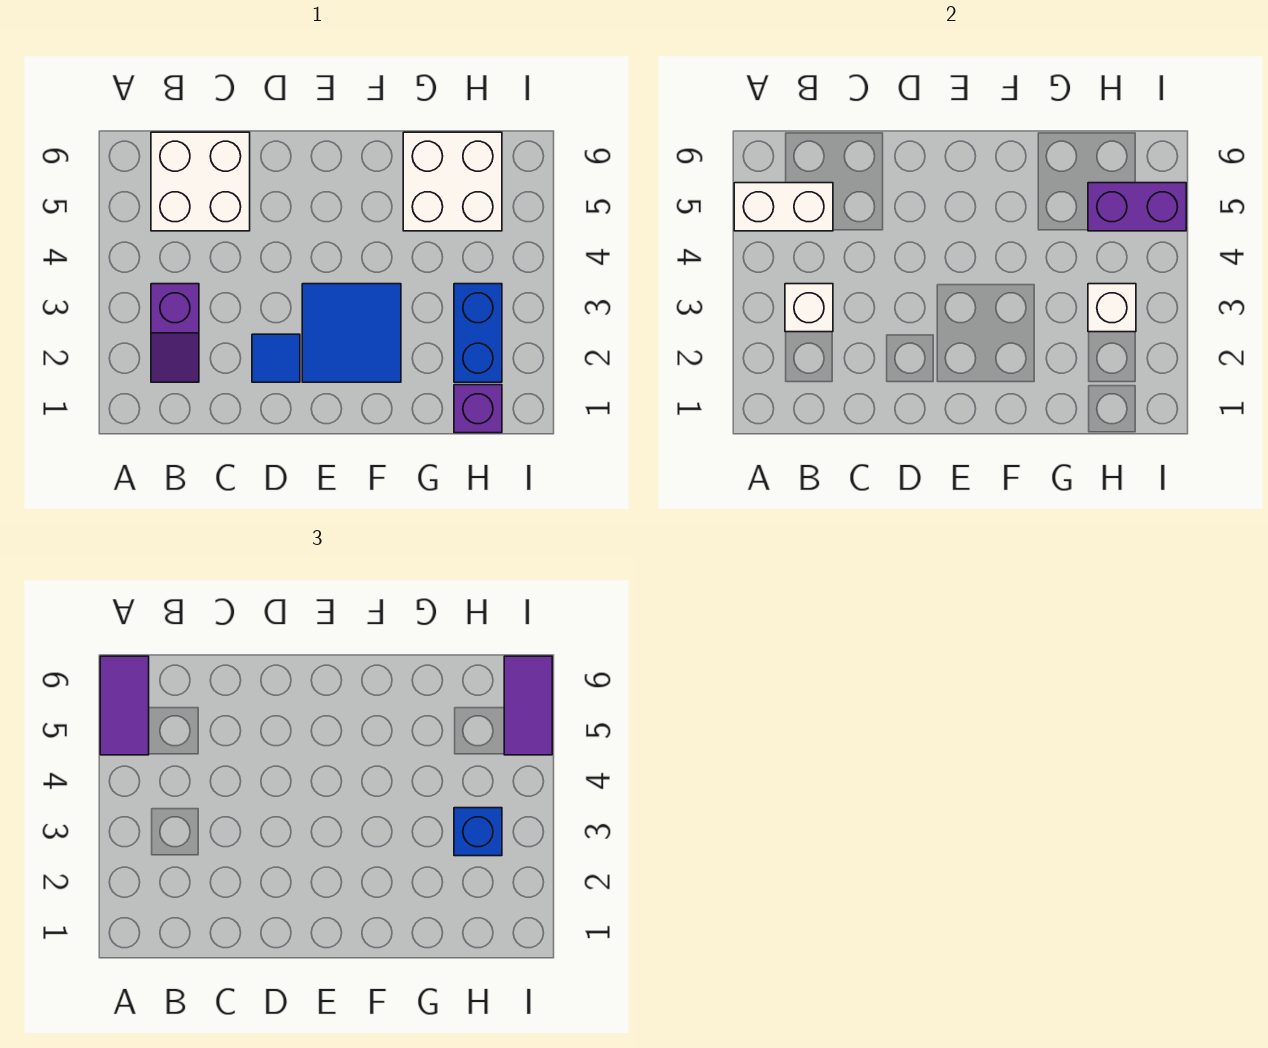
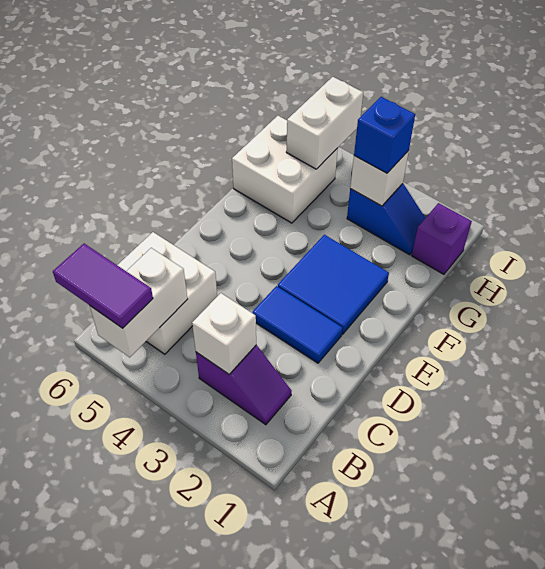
blue 1x1 tile [252,334,300,382] -> blue 1x2 tile [252,286,342,363]
blue 1x2 brick [454,284,502,382] -> blue 1x2 slope [347,184,425,255]
purple 1x2 brick [1088,183,1186,231] -> white 1x2 brick [286,77,363,169]
purple 1x2 tile [504,656,552,755] -> none

